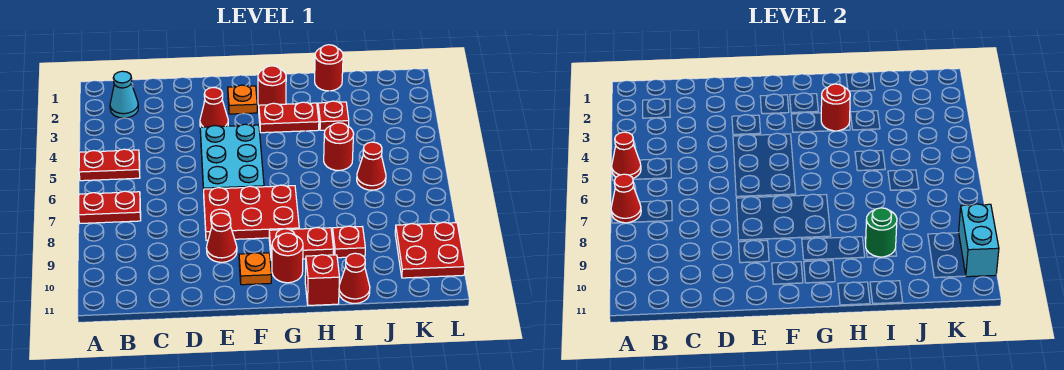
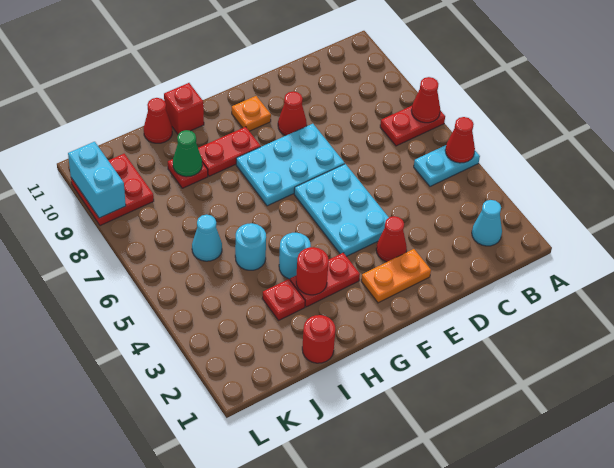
red 1x2 plate [79,149,140,181] -> cyan 1x2 plate [414,145,480,186]
red 2x3 plate [204,185,299,240] -> cyan 2x3 plate [236,124,345,206]
orange 1x1 plate [228,85,257,114] -> orange 1x2 plate [361,249,431,303]
red 1x1 round brick [258,66,286,105] -> none
red 1x1 round brick [272,233,303,283] -> none
none -> cyan 1x1 round brick [279,233,311,279]
red 1x1 round brick [324,123,354,170] -> cyan 1x1 round brick [235,223,266,270]
green 1x1 round brick [865,208,897,257] -> green 1x1 cone [173,130,202,177]
red 1x1 cone [357,142,386,190] -> cyan 1x1 cone [192,215,222,261]

